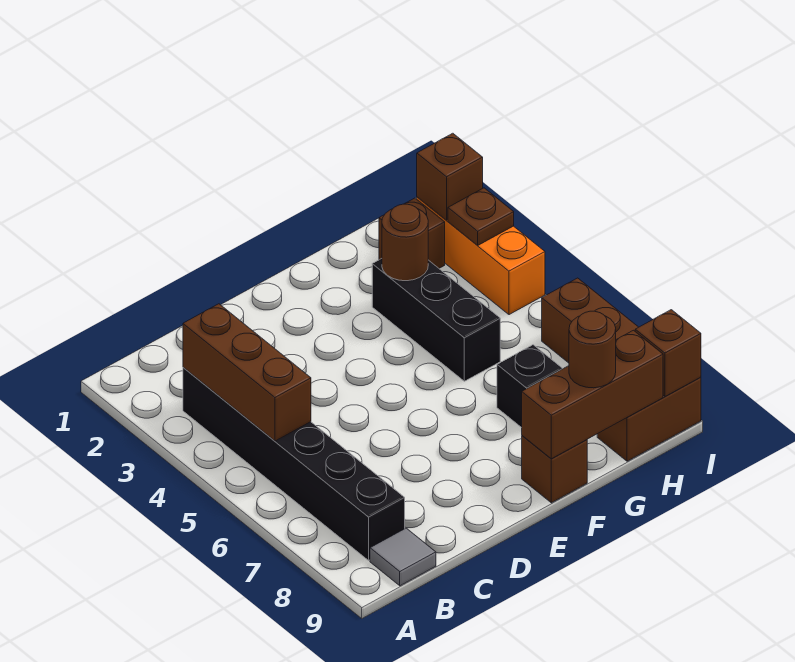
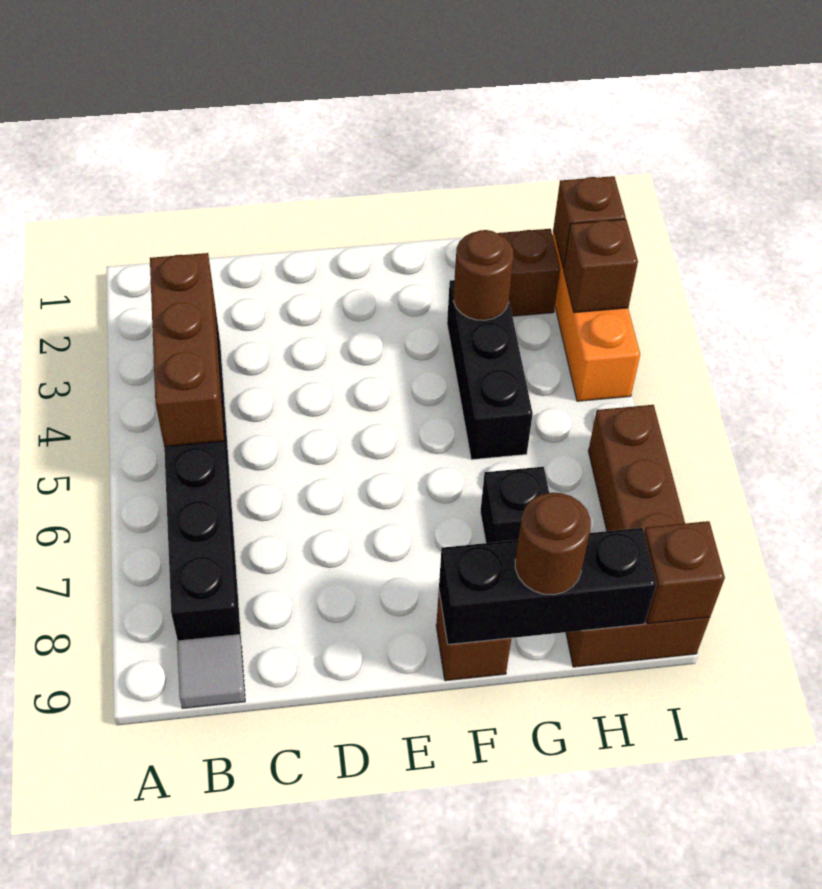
brown 1x3 brick [522,330,663,459] -> black 1x3 brick [439,528,656,644]
brown 1x1 plate [448,188,514,245] -> brown 1x1 brick [564,219,638,313]

